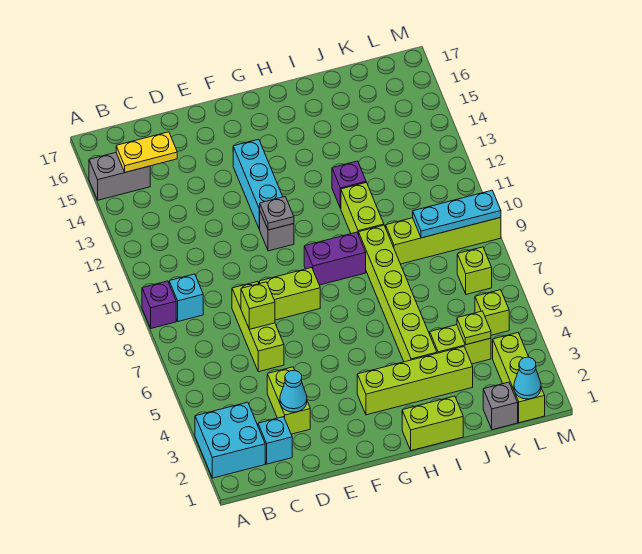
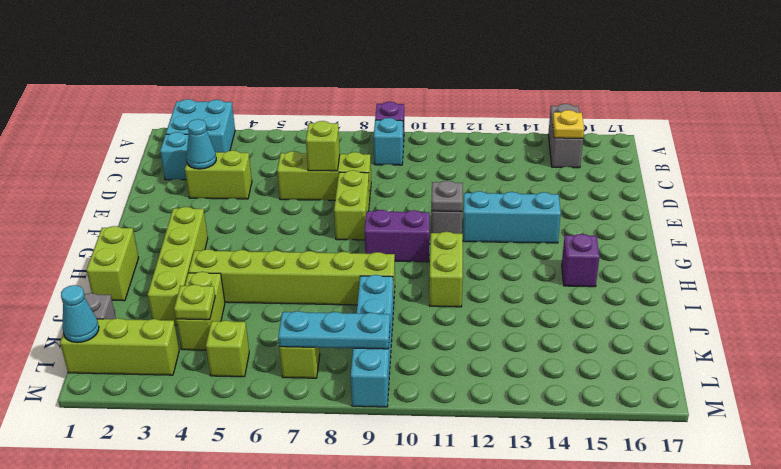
yellow 1x2 plate [116,132,177,172] -> yellow 1x1 plate [553,110,584,138]
purple 1x2 brick [304,232,366,285] -> purple 1x2 brick turned to [364,210,430,262]
lime 1x2 brick [341,182,384,235] -> lime 1x2 brick turned to [429,232,463,307]
purple 1x1 brick [332,161,366,208] -> purple 1x1 brick moved to [562,234,600,287]
lime 1x4 brick [386,218,501,264] -> cyan 1x4 brick [351,275,394,407]
cyan 1x3 plate [413,190,501,238] -> cyan 1x3 plate turned to [278,311,390,349]

